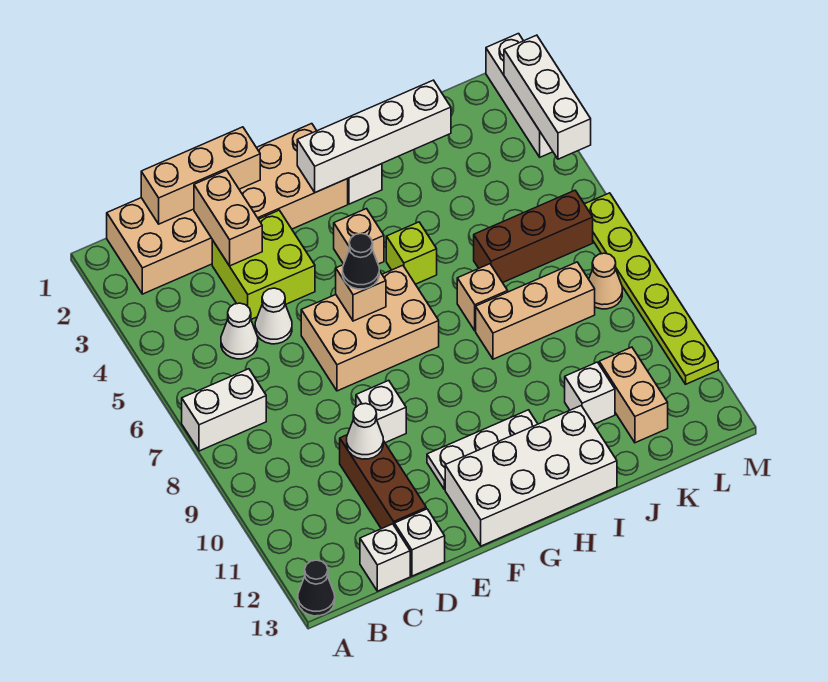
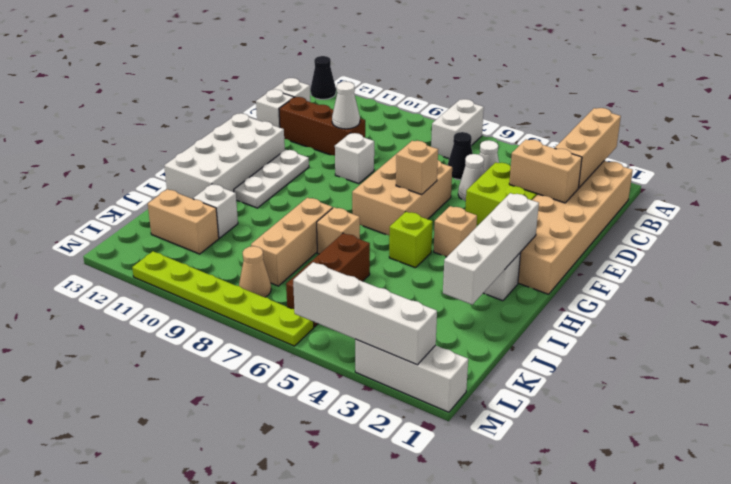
tan 1x3 brick [141,127,260,224] -> tan 1x3 brick moved to [555,108,621,188]
black 1x1 cone [343,233,379,289] -> black 1x1 cone moved to [448,132,473,180]
white 1x3 brick [504,35,591,159] -> white 1x4 brick [293,262,437,365]

